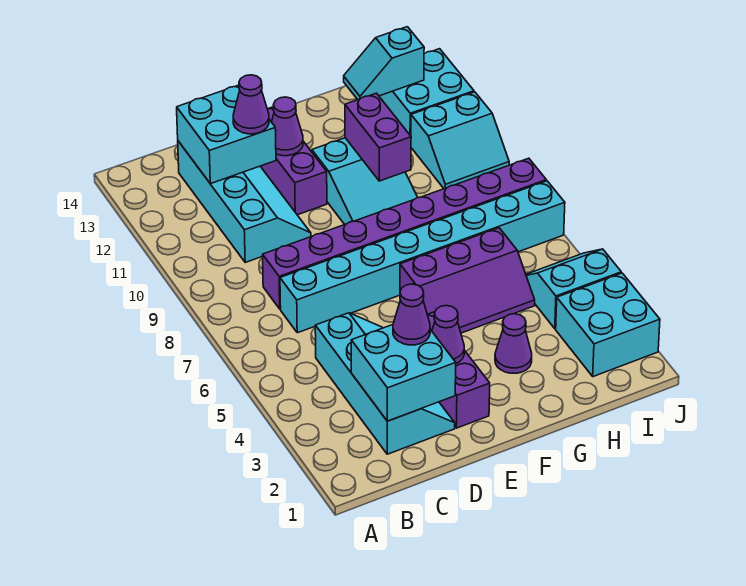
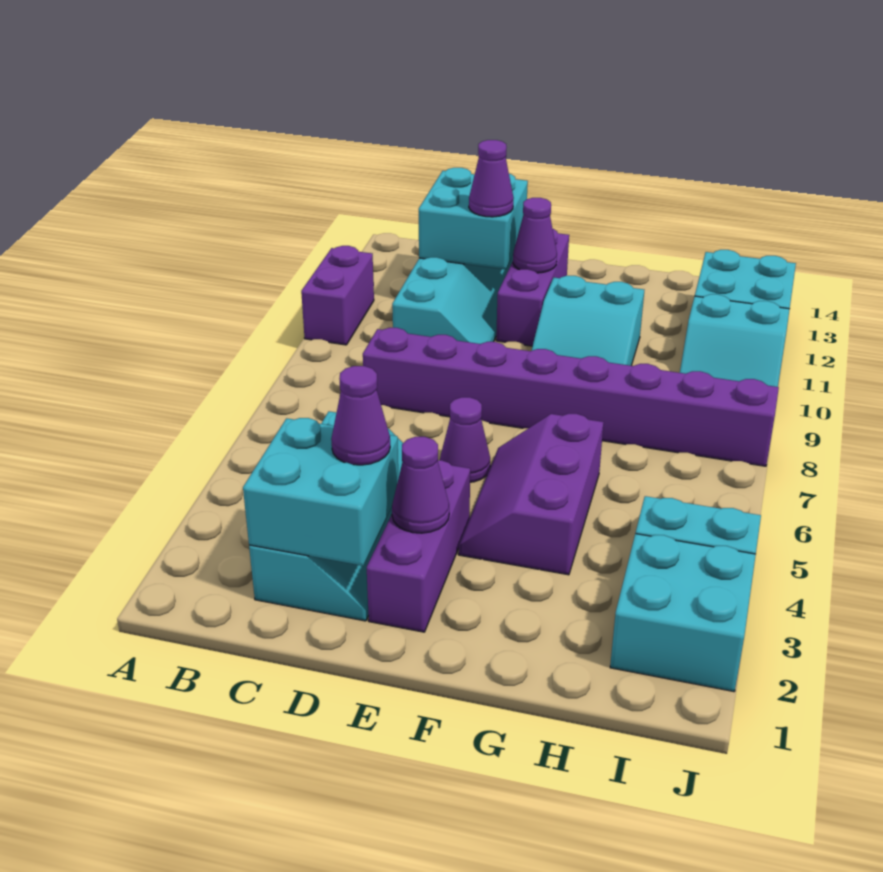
cyan 1x8 brick [280,181,565,333] -> none
purple 2x3 slope [400,228,535,333] -> purple 2x3 slope turned to [459,414,604,575]
purple 1x1 cone [495,314,532,373] -> purple 1x1 cone moved to [440,397,490,482]
purple 1x2 brick [345,93,411,181] -> purple 1x2 brick moved to [301,246,374,345]
cyan 1x2 slope [344,27,424,100] -> none

